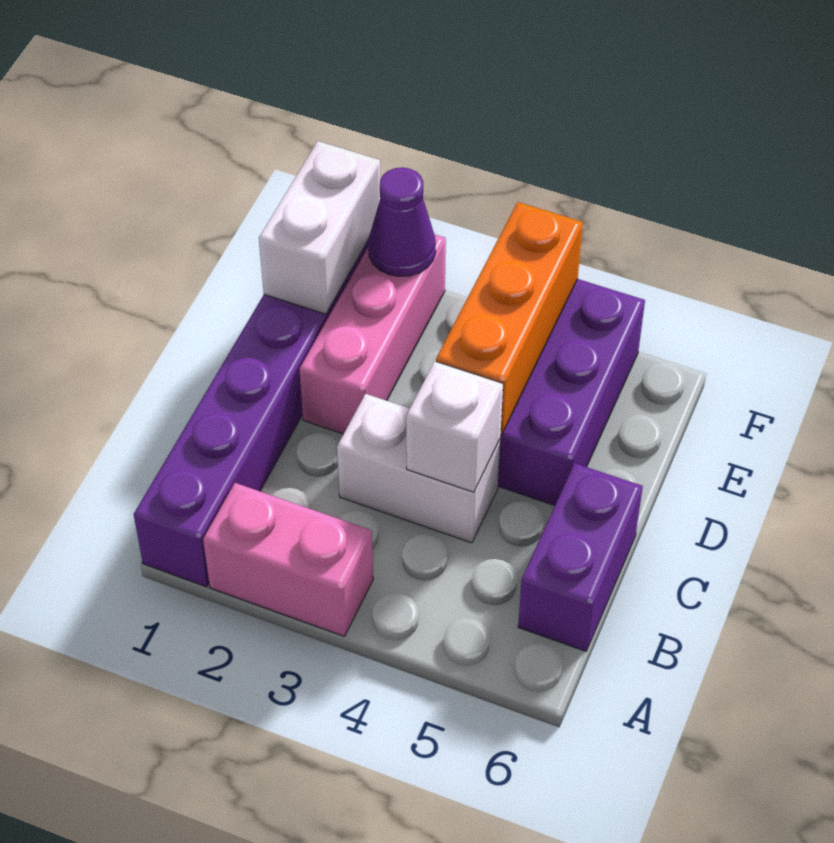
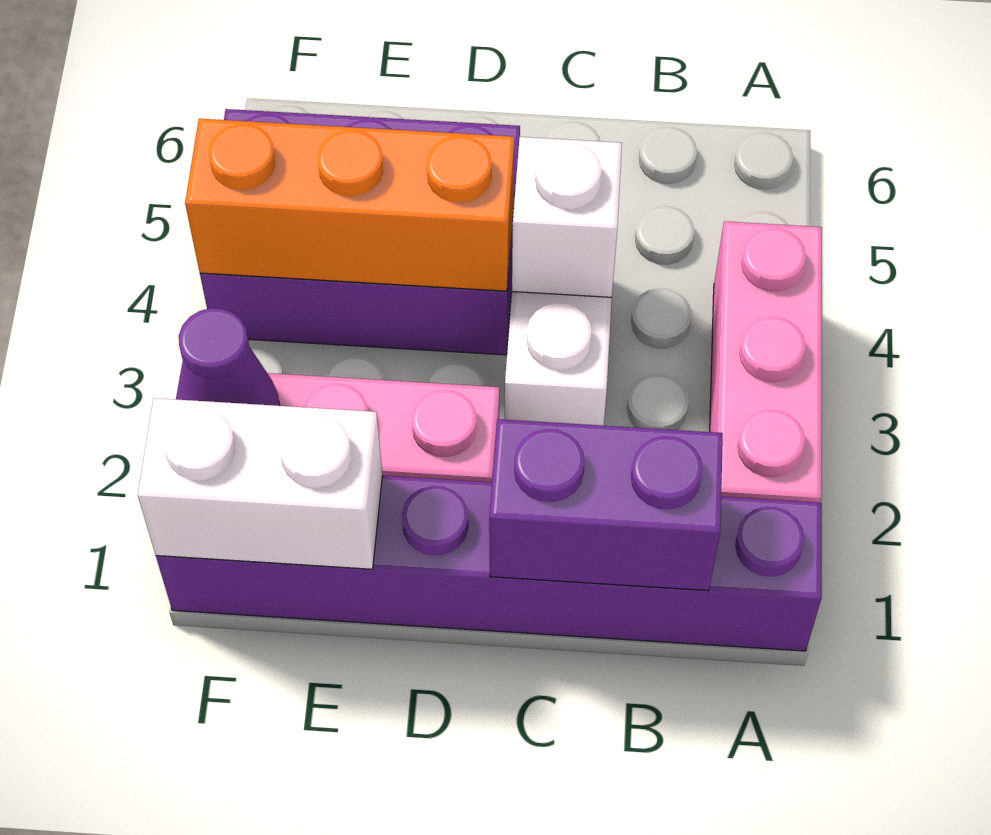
pink 1x2 brick [203,483,373,636] -> pink 1x3 brick [710,221,822,503]
purple 1x2 brick [518,463,643,651] -> purple 1x2 brick moved to [489,419,723,591]

